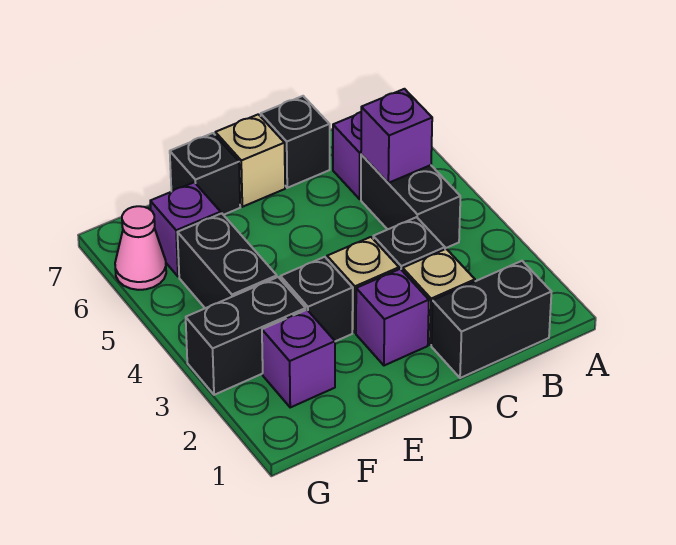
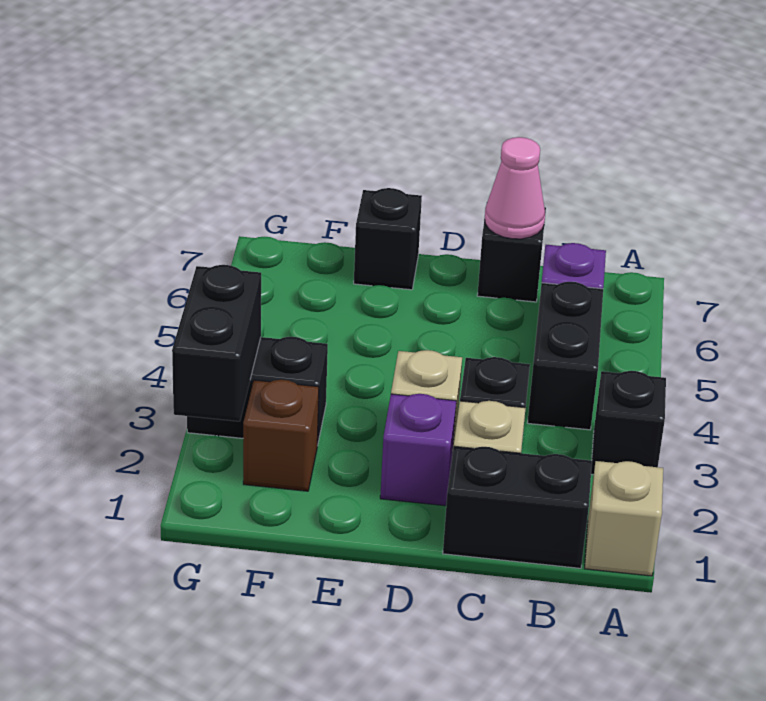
purple 1x1 brick [361,89,432,183] -> none
tan 1x1 brick [215,114,285,207] -> tan 1x1 brick moved to [585,461,663,576]
black 1x1 brick [280,257,353,341] -> black 1x1 brick moved to [591,371,666,475]
purple 1x1 brick [262,310,335,407] -> brown 1x1 brick [243,380,319,491]
black 1x2 brick [177,213,277,308] -> black 1x2 brick moved to [172,265,261,421]
purple 1x1 brick [150,182,221,277] -> none
pink 1x1 cone [115,206,166,290] -> pink 1x1 cone moved to [485,137,545,239]

